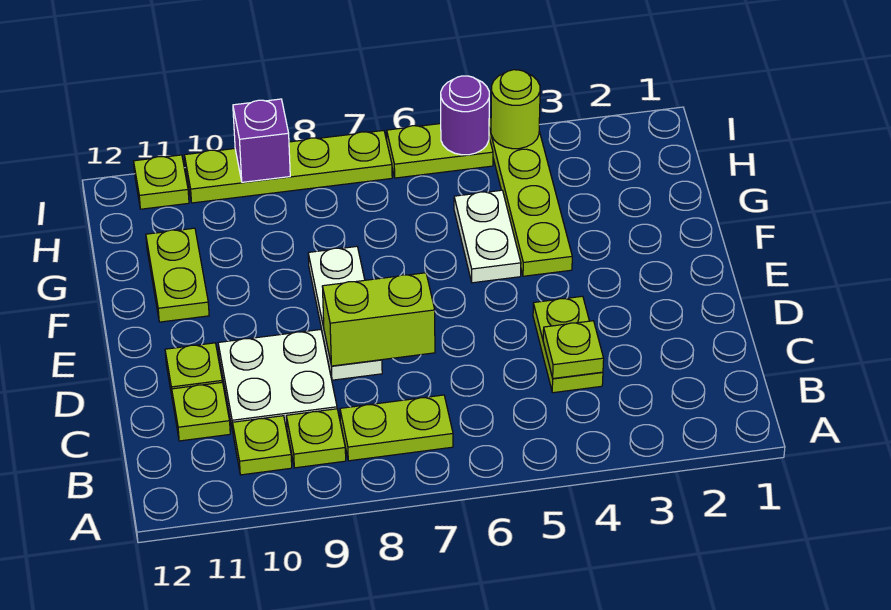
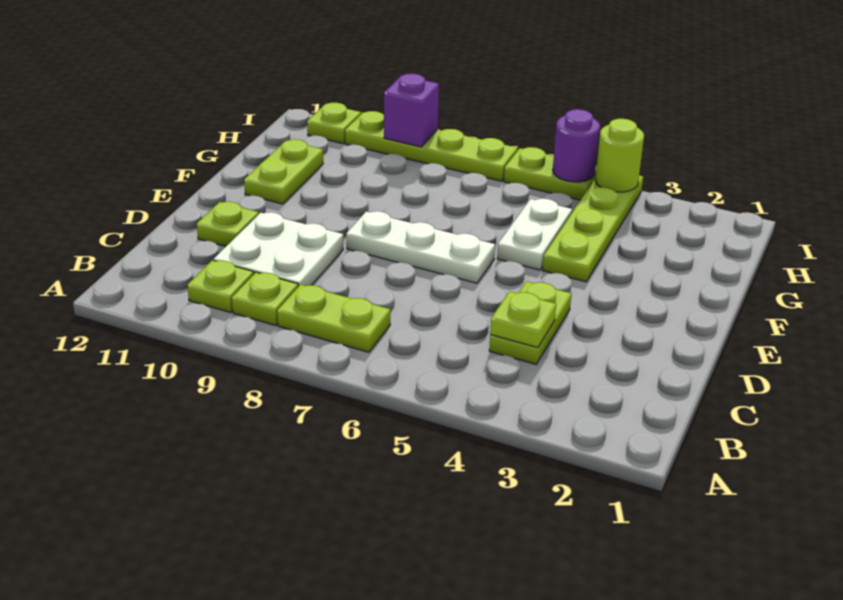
lime 1x1 plate [172,382,230,441] -> none
lime 1x2 brick [322,273,435,366] -> none
white 1x3 plate [308,246,382,380] -> white 1x3 plate turned to [346,211,495,283]

